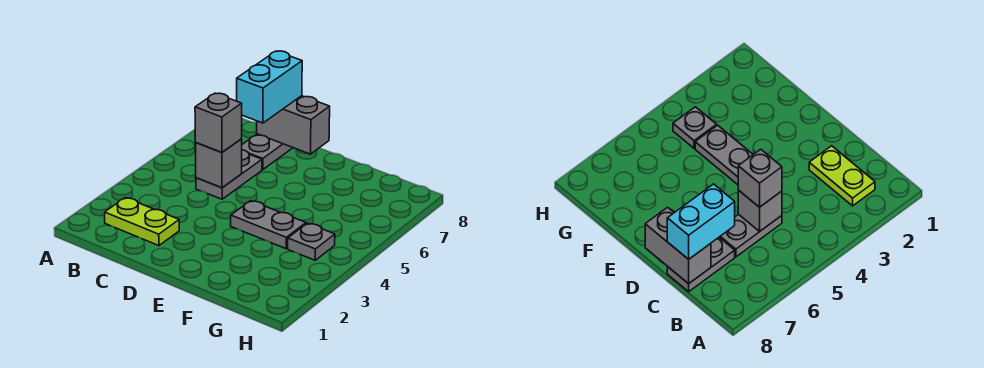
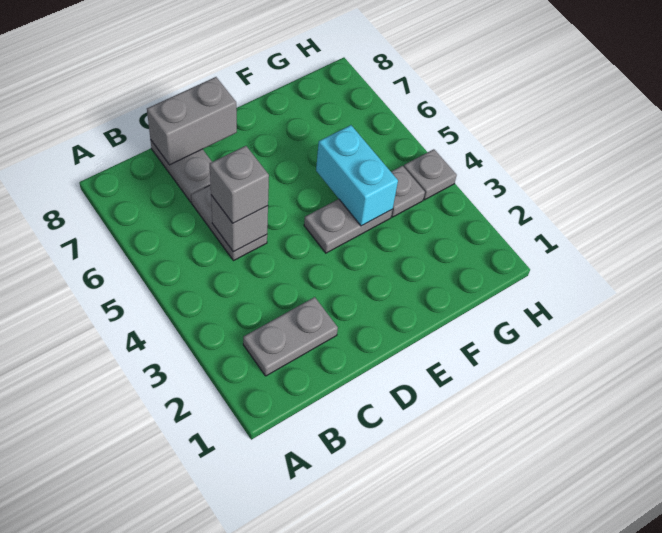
lime 1x2 plate [105,198,179,246] -> grey 1x2 plate [243,297,338,376]
cyan 1x2 brick [237,51,302,123] -> cyan 1x2 brick moved to [316,125,398,226]
none -> grey 1x1 plate [404,149,457,200]

